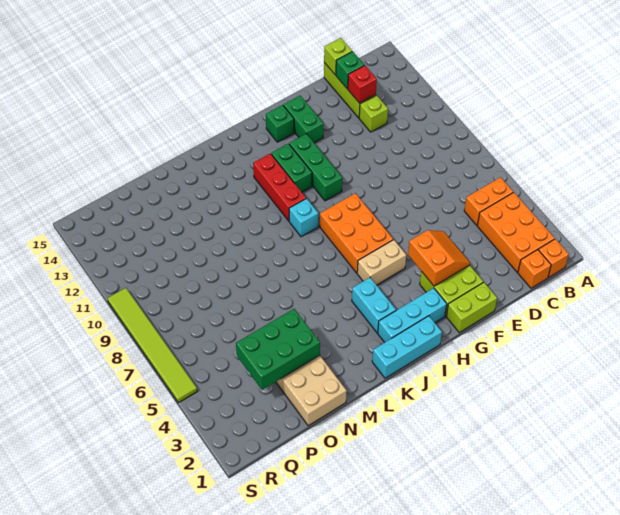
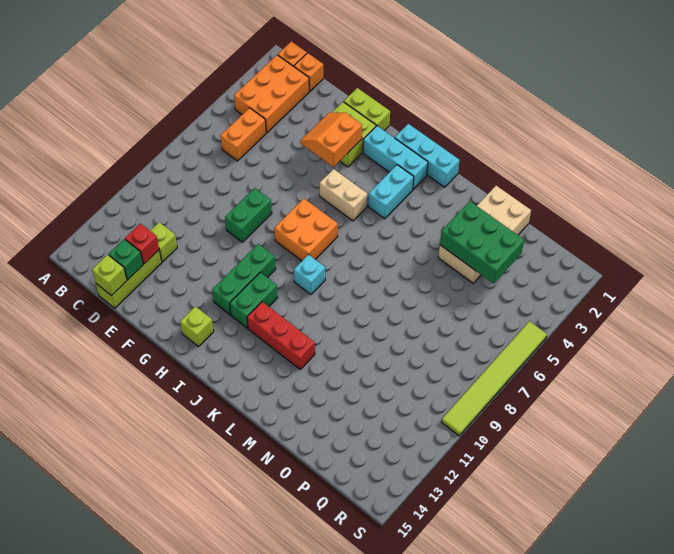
orange 1x2 brick [464,177,513,225] -> orange 1x2 brick turned to [221,108,266,161]
green 1x2 brick [283,96,323,143] -> green 1x2 brick moved to [225,188,272,242]
orange 2x3 brick [320,193,393,273] -> orange 2x2 brick [274,199,338,261]
green 1x1 brick [266,105,294,142] -> lime 1x1 brick [180,306,214,347]
red 1x3 brick [253,154,306,221] -> red 1x3 brick turned to [247,302,315,369]

